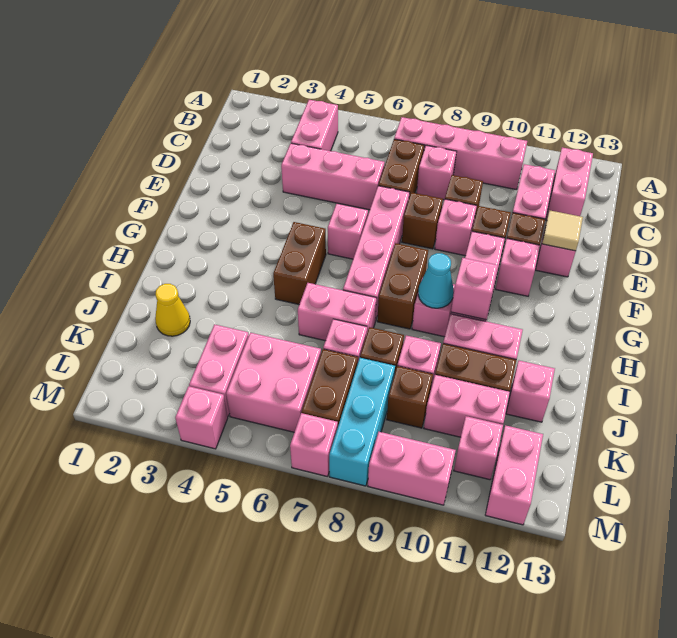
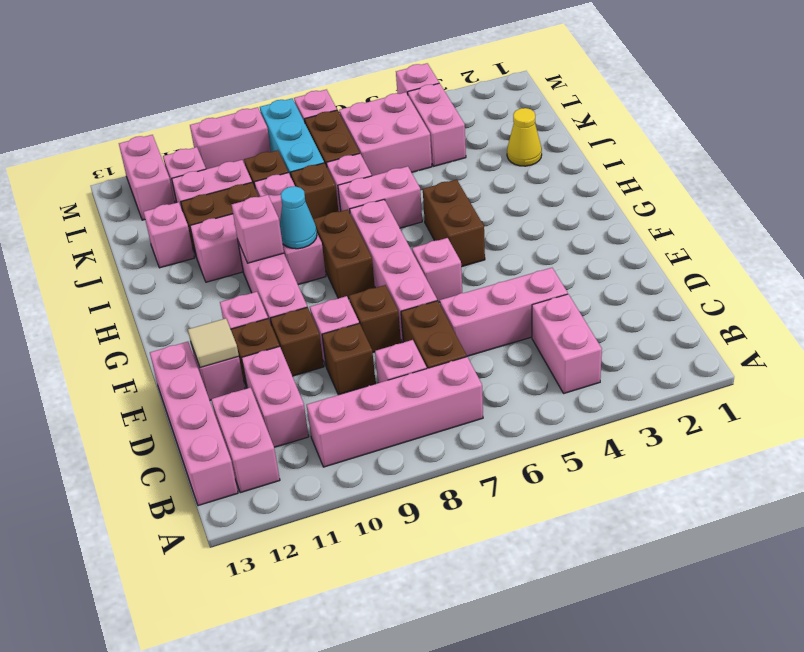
none -> pink 1x4 brick [150,342,238,506]

